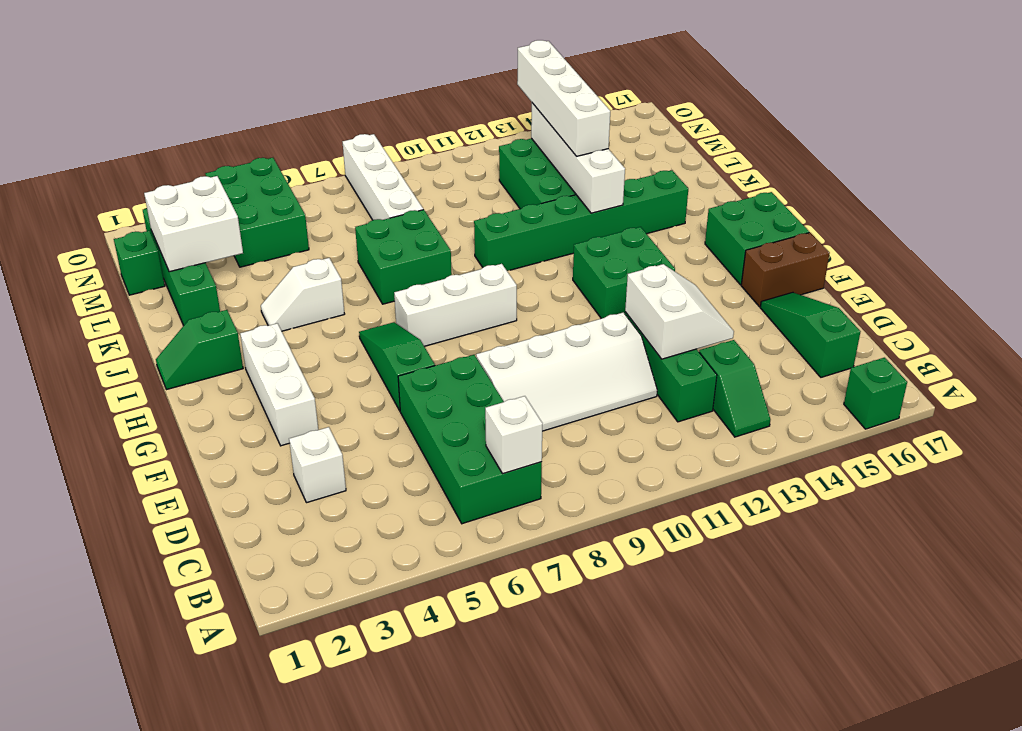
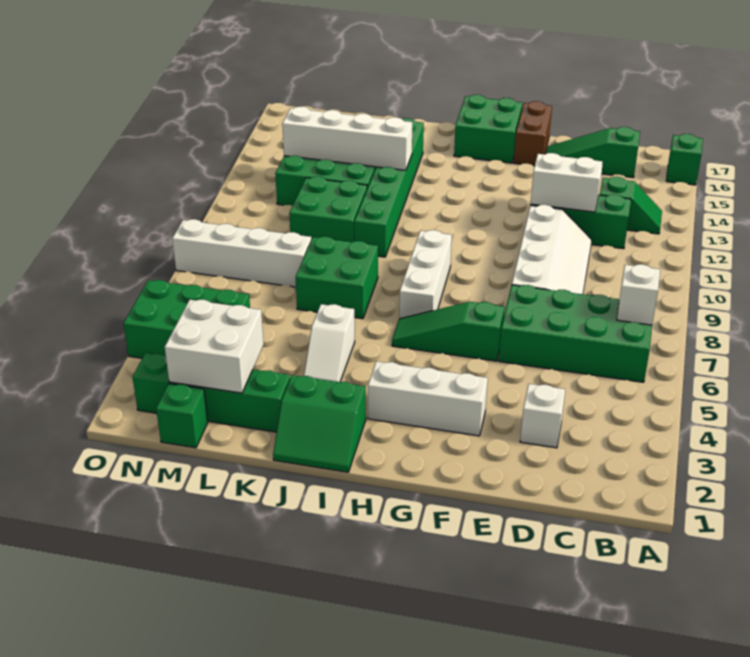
green 2x2 brick [573,227,675,319] -> green 2x2 brick moved to [289,177,367,242]
green 1x2 slope [156,310,243,390] -> green 2x2 slope [273,375,366,472]
white 1x4 brick [517,40,610,156] -> none

